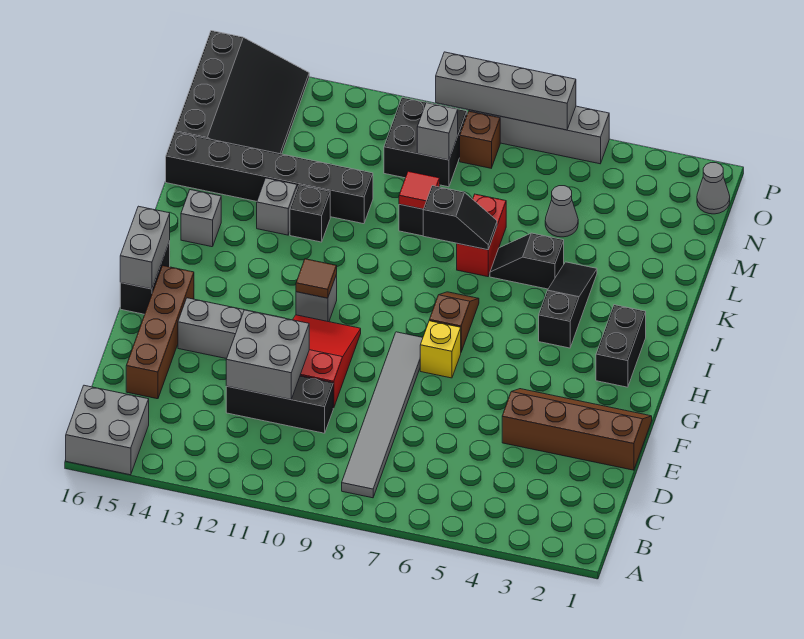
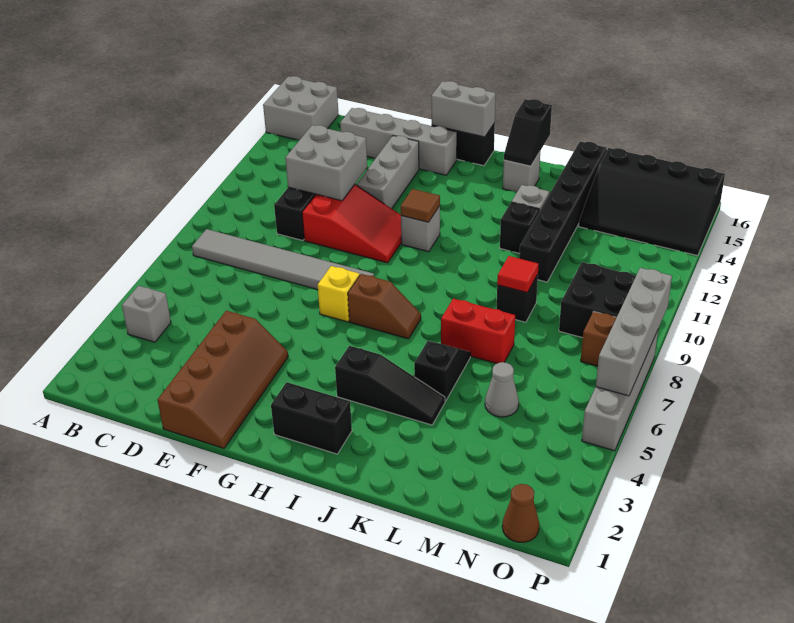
brown 1x4 brick [126,266,194,399] -> grey 1x4 brick [340,108,457,175]
black 1x2 slope [423,186,497,250] -> black 1x2 slope moved to [504,99,552,166]
grey 1x1 brick [417,103,458,160] -> grey 1x1 brick moved to [122,286,171,342]
grey 1x1 cone [697,163,730,214] -> brown 1x1 cone [502,484,539,542]

